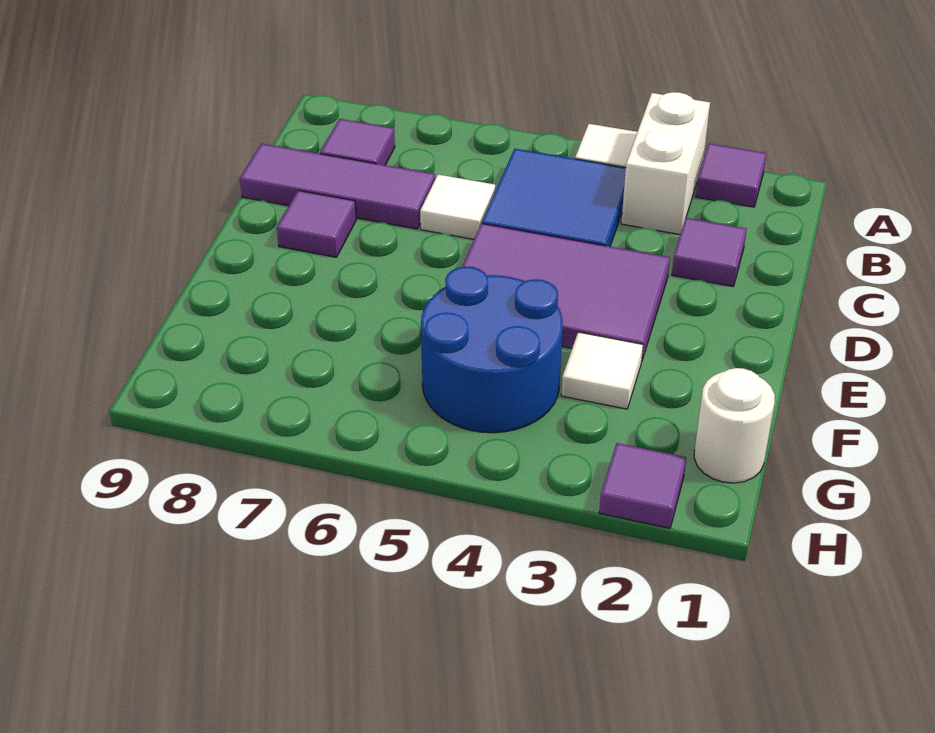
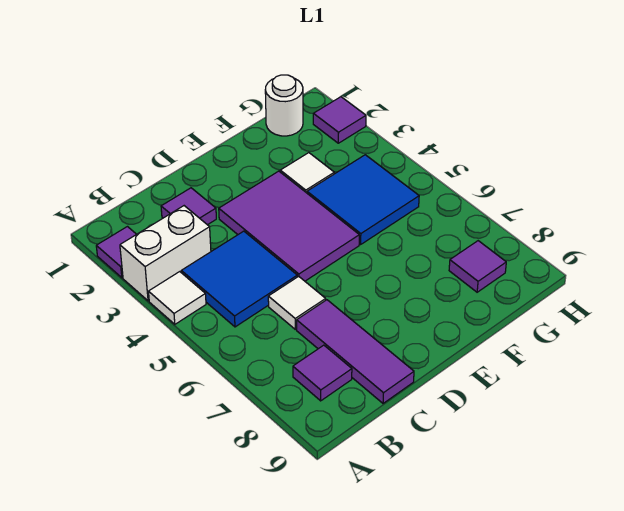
purple 1x1 tile [277,190,356,257] -> purple 1x1 tile moved to [449,241,506,292]
blue 2x2 round brick [421,267,563,433] -> blue 2x2 tile [307,155,419,245]

